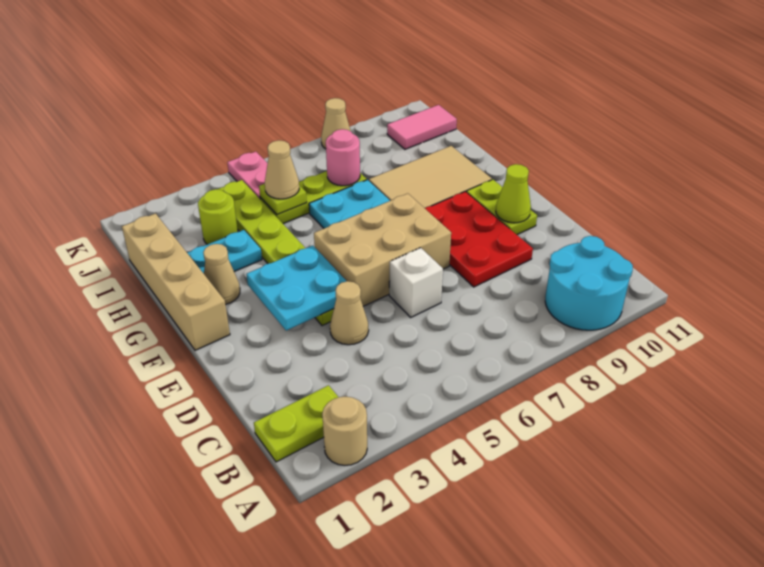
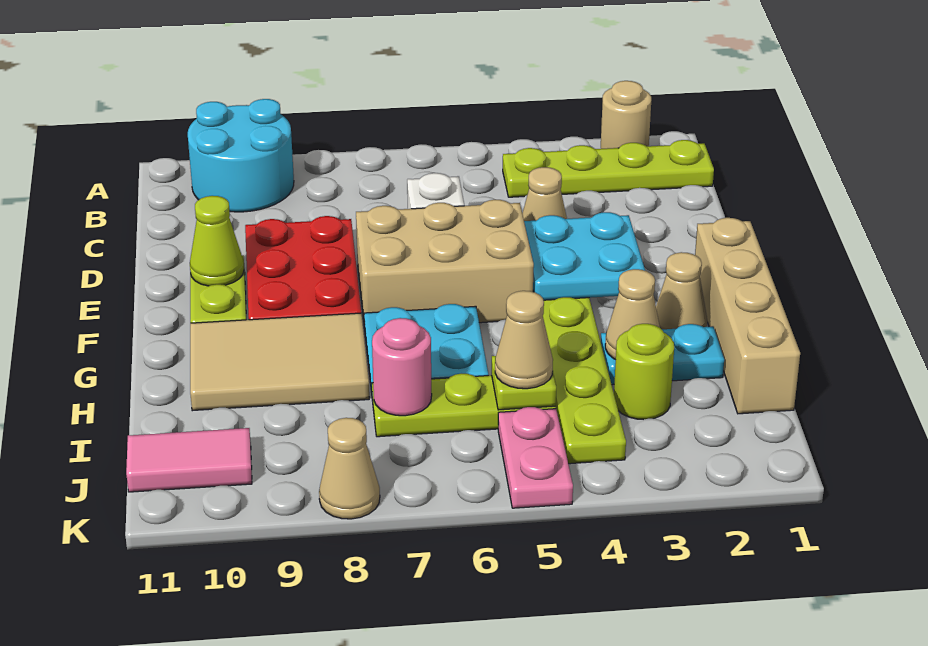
lime 1x2 plate [254,385,338,462] -> lime 1x4 plate [503,140,714,197]
none -> tan 1x1 cone [605,269,660,360]

